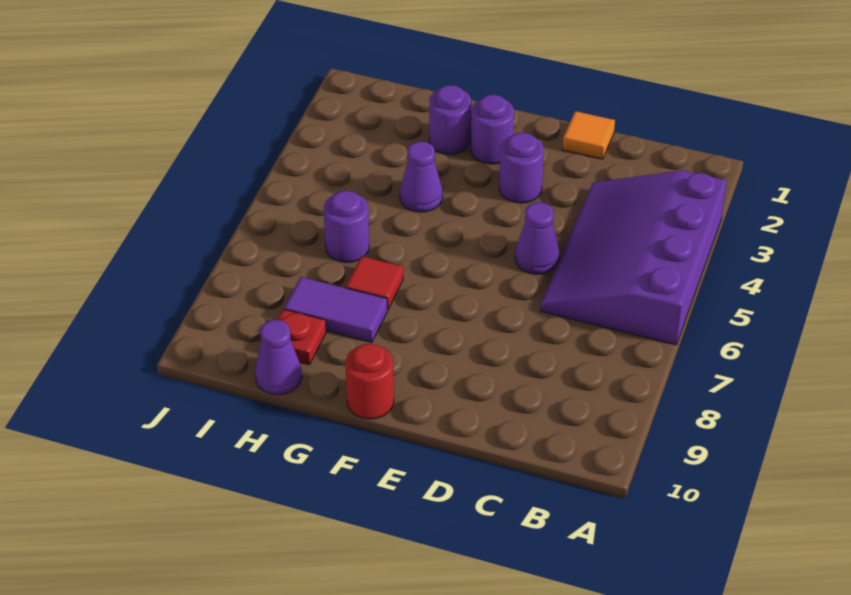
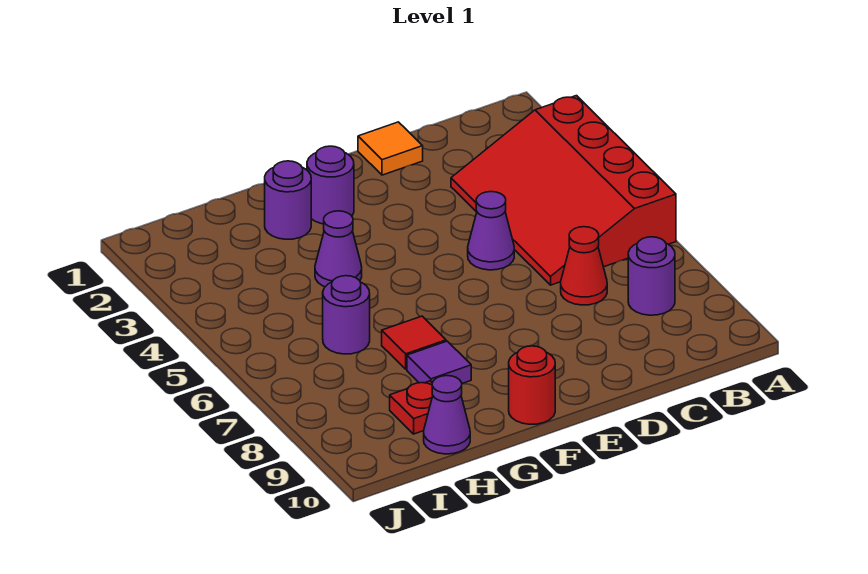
purple 3x4 slope [540,170,727,345] -> red 3x4 slope [451,96,676,285]
none -> red 1x1 cone [561,227,607,305]
purple 1x1 round brick [499,133,544,203] -> purple 1x1 round brick moved to [628,237,675,315]
purple 1x2 tile [284,277,388,343] -> purple 1x1 tile [407,341,471,383]

